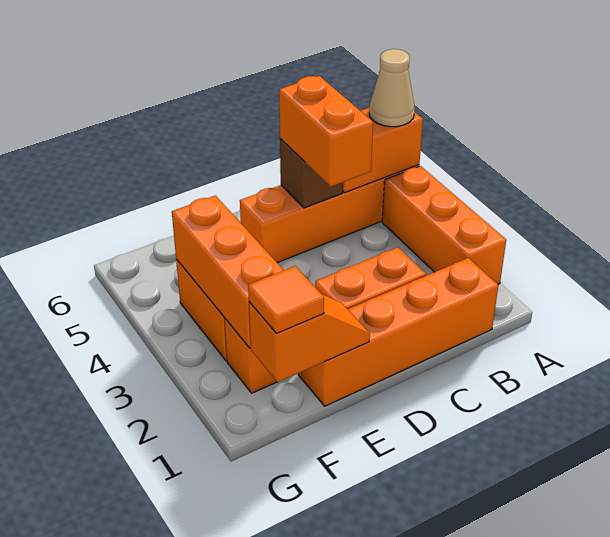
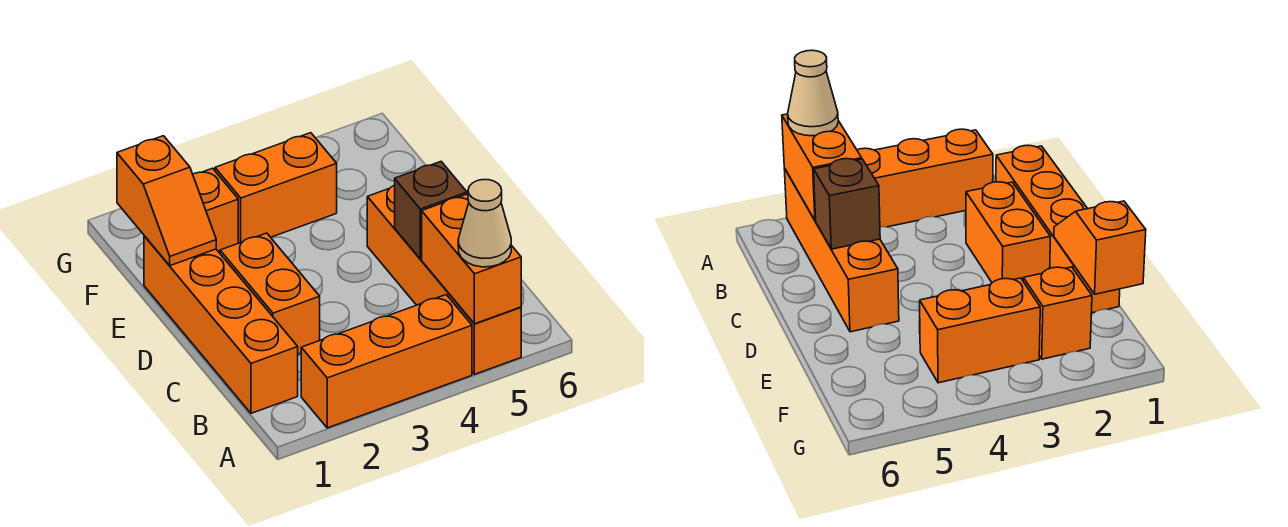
orange 1x2 brick [279,76,373,186] -> none
orange 1x1 tile [248,266,324,333] -> none
orange 1x3 brick [172,195,284,348] -> none

